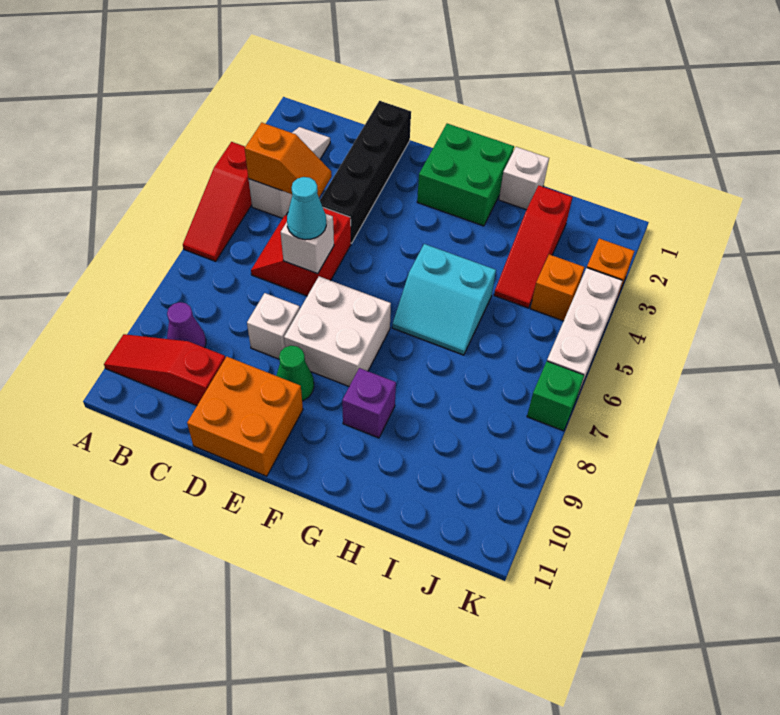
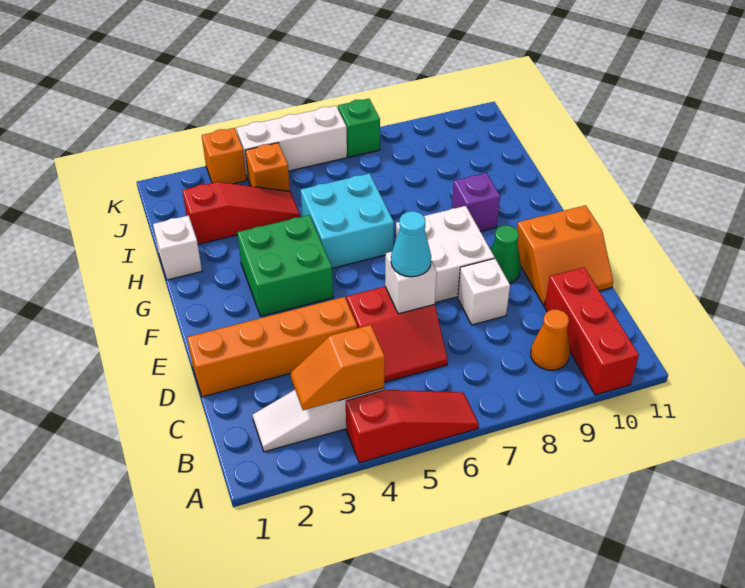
red 1x3 slope [104,334,225,406] -> red 1x3 brick [545,267,639,395]
orange 1x2 slope [245,123,332,197] -> orange 1x2 slope turned to [291,325,385,410]
purple 1x1 cone [167,302,206,348] -> orange 1x1 cone [531,309,570,370]
black 1x4 brick [320,101,411,243] -> orange 1x4 brick [187,297,357,397]
orange 2x2 brick [187,357,303,476] -> orange 2x2 slope [517,205,613,306]
green 2x2 brick [417,124,514,226] -> green 2x2 brick moved to [237,215,333,316]
cyan 2x2 slope [392,244,496,355] -> cyan 2x2 brick [301,173,394,268]

